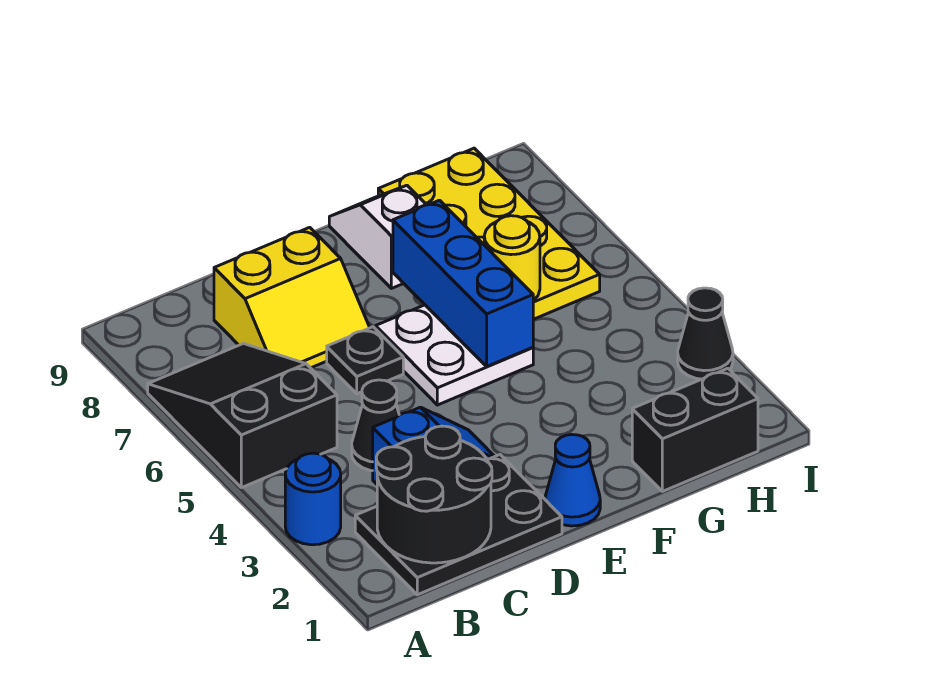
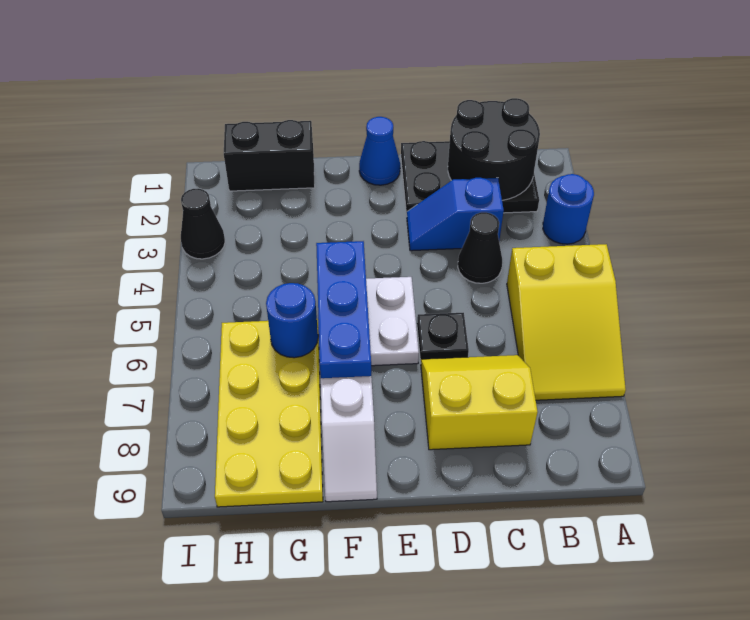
black 2x3 slope [148,344,337,488] -> yellow 2x3 slope [507,244,626,400]
yellow 1x1 round brick [484,216,540,301] -> blue 1x1 round brick [266,283,318,358]

